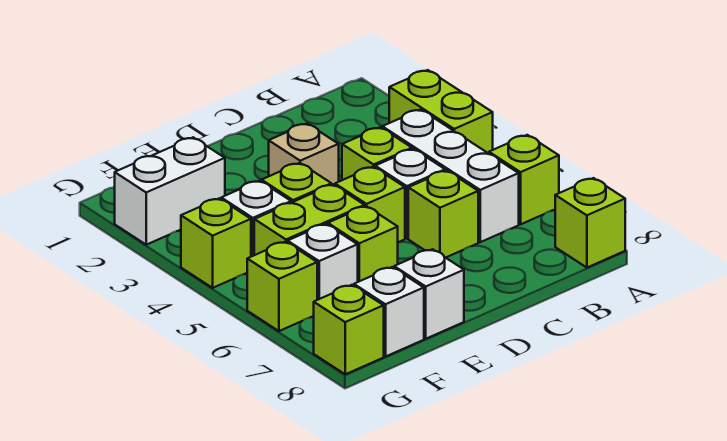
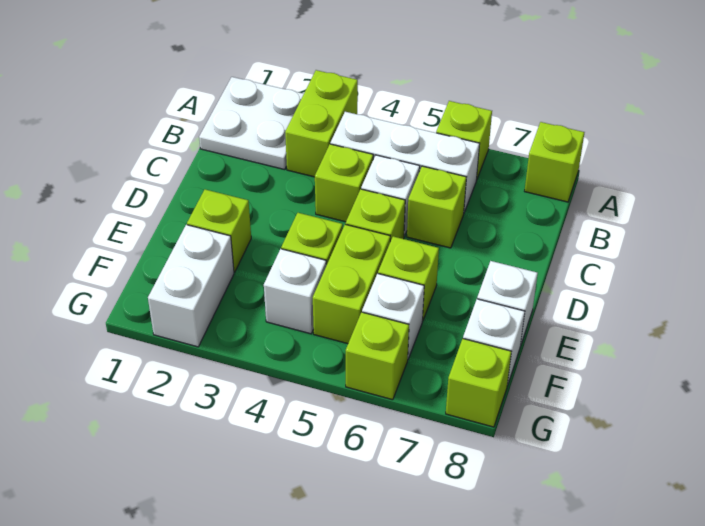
none -> white 2x2 plate [199,77,304,170]
lime 1x2 brick [389,70,493,154] -> lime 1x2 brick turned to [285,70,358,177]
tan 1x1 brick [269,124,339,185] -> none
lime 1x1 brick [181,198,251,288] -> lime 1x1 brick moved to [187,189,251,272]

